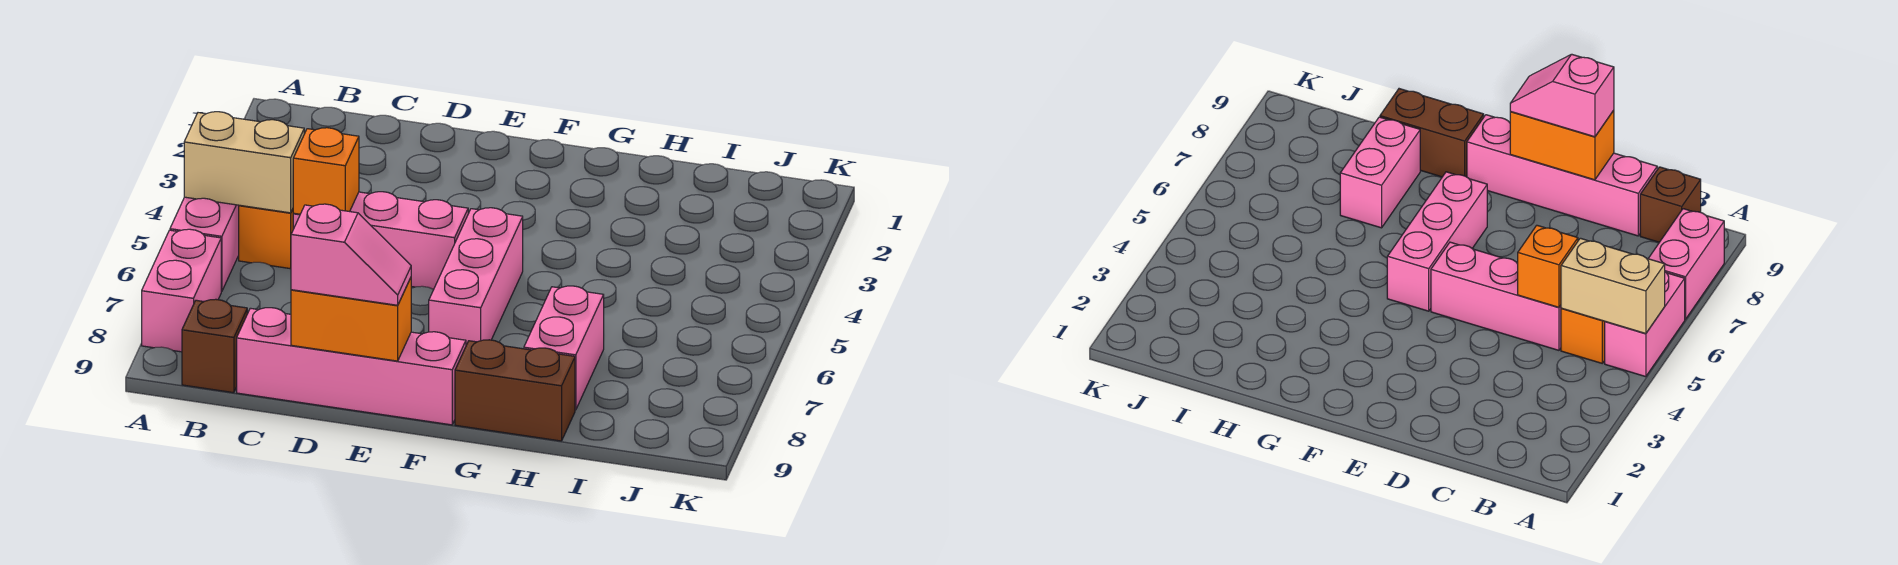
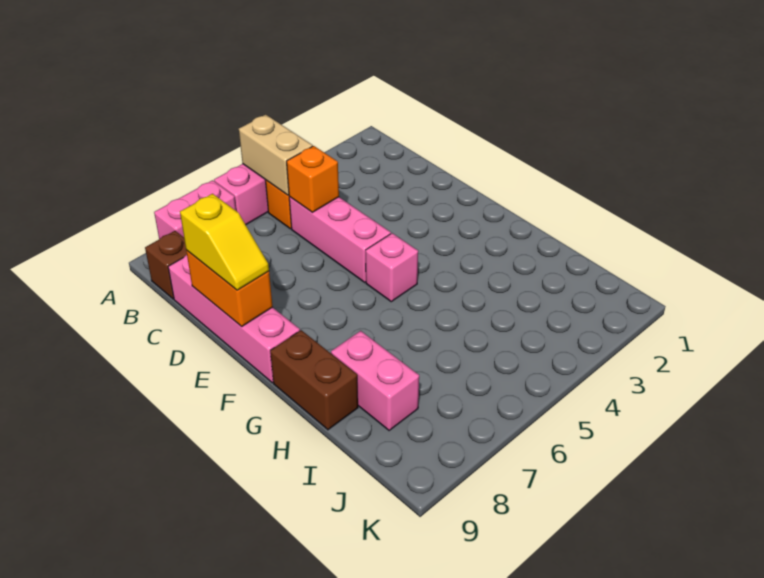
pink 1x2 slope [291,204,411,305] -> yellow 1x2 slope [180,194,269,290]
pink 1x3 brick [429,208,523,345] -> pink 1x1 brick [366,233,418,302]
pink 1x2 brick [524,286,604,410] -> pink 1x2 brick turned to [331,331,419,431]

